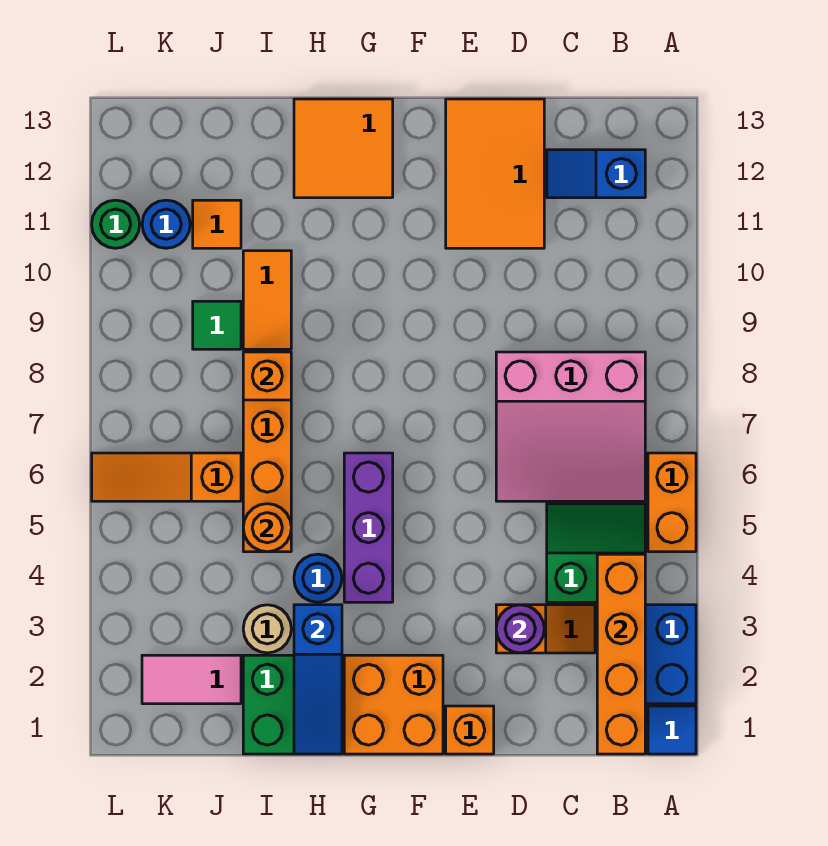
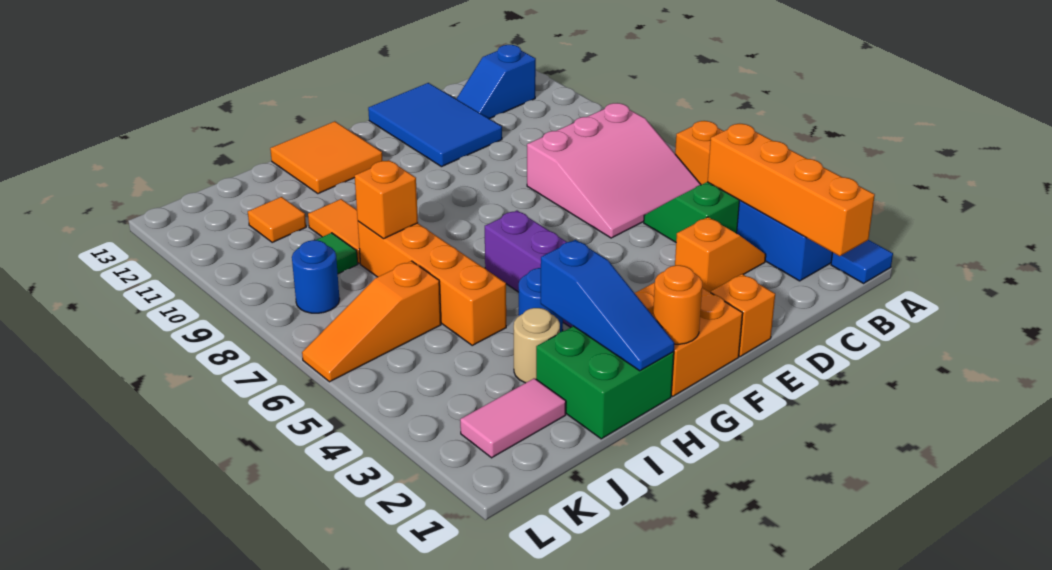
purple 1x1 round brick [496,605,544,653] -> none
orange 2x3 tile [446,99,544,248] -> blue 2x3 tile [368,83,502,167]
orange 1x1 round brick [243,504,291,552] -> orange 1x1 round brick moved to [653,265,702,344]
blue 1x1 round brick [142,200,190,248] -> blue 1x1 round brick moved to [292,240,340,313]
green 1x1 round brick [92,200,140,248] -> none

